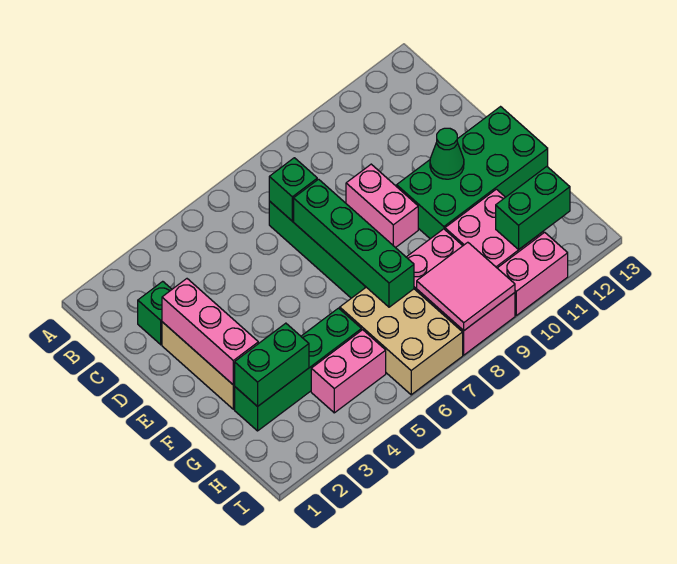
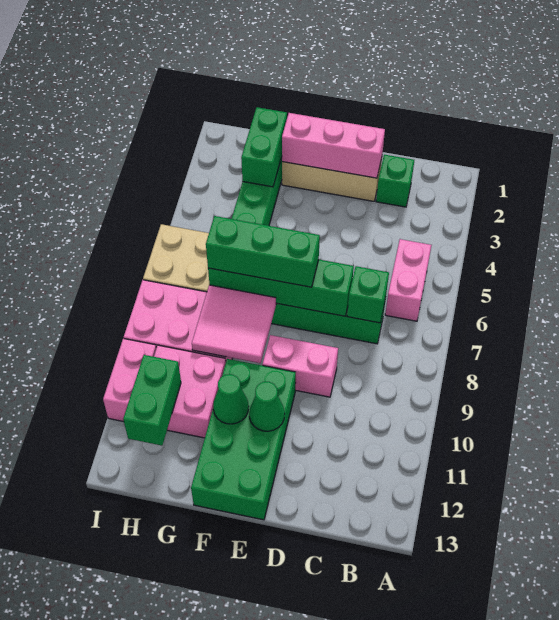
none -> green 1x3 brick [206,216,320,287]
none -> green 1x1 cone [213,374,249,424]
pink 1x2 brick [311,330,386,413] -> pink 1x2 brick moved to [385,239,432,321]
pink 2x2 tile [417,242,515,331] -> pink 2x2 tile moved to [192,285,277,363]

